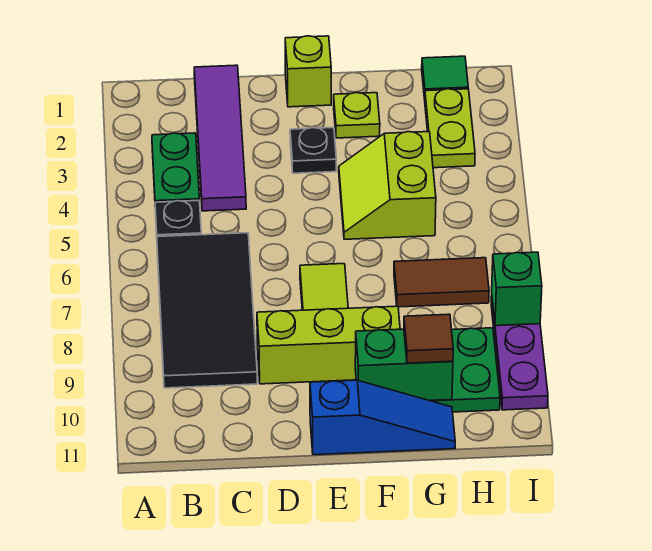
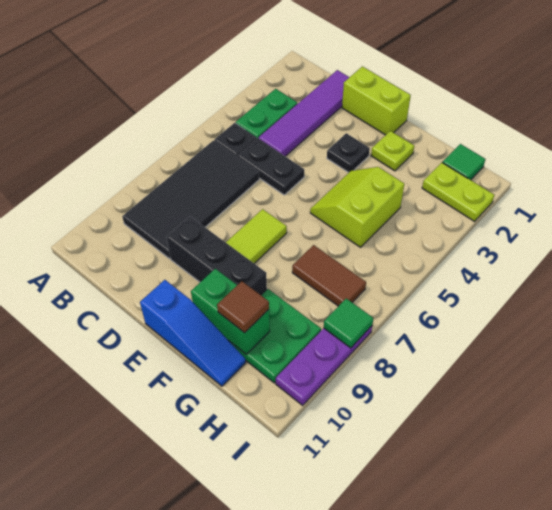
none -> black 1x2 plate [237,138,304,195]
lime 1x3 brick [257,306,400,384] -> black 1x3 brick [166,216,267,295]
lime 1x1 brick [285,36,331,107] -> lime 1x2 brick [342,66,411,135]
lime 1x2 plate [425,89,475,168] -> lime 1x2 plate turned to [422,163,494,221]
green 1x1 brick [492,252,542,326] -> green 1x1 tile [324,299,373,348]

